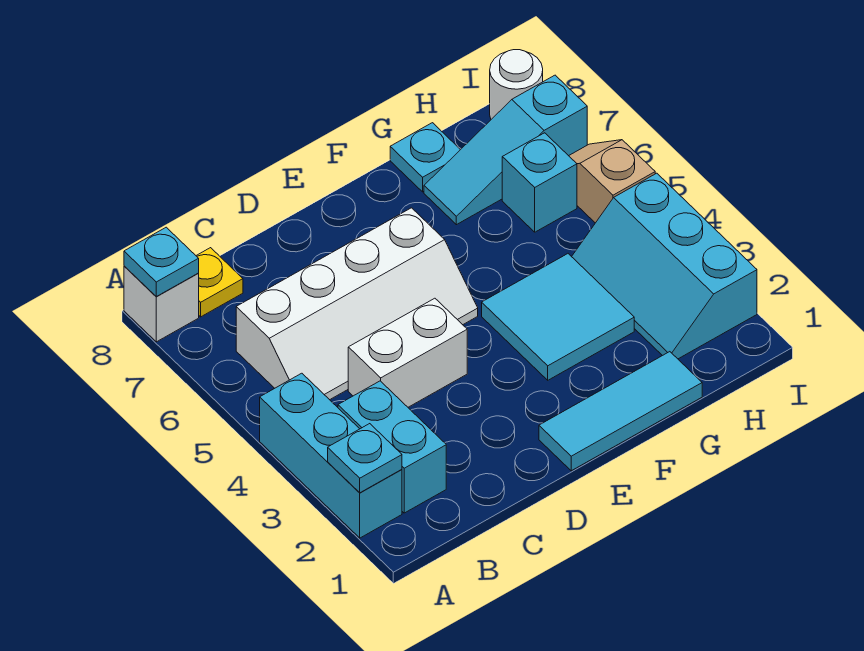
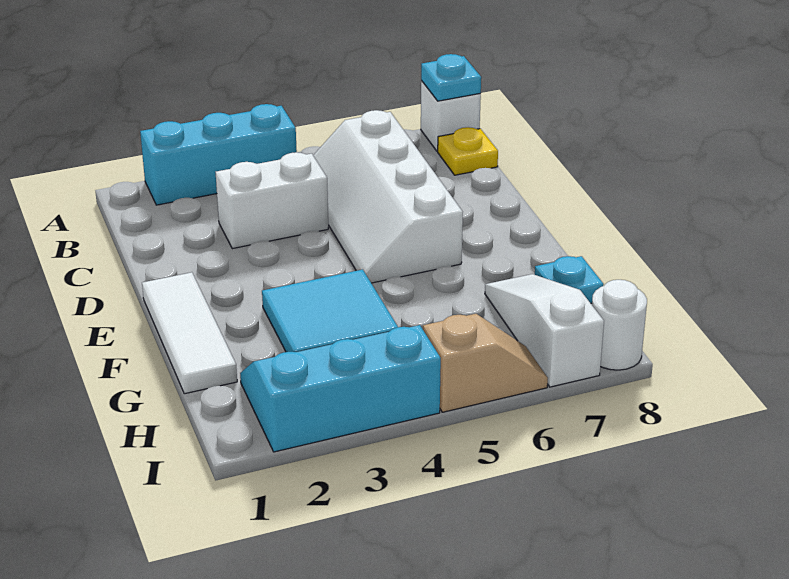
cyan 1x1 plate [328,424,402,493] -> none
cyan 1x2 brick [338,381,446,513] -> none
white 1x2 brick [348,298,467,407] -> white 1x2 brick turned to [216,152,328,249]
cyan 1x3 tile [539,352,702,471] -> white 1x3 tile [142,272,237,394]
cyan 1x3 slope [424,75,587,225] -> white 1x3 slope [485,274,604,387]
cyan 1x1 brick [502,133,577,232] -> none

